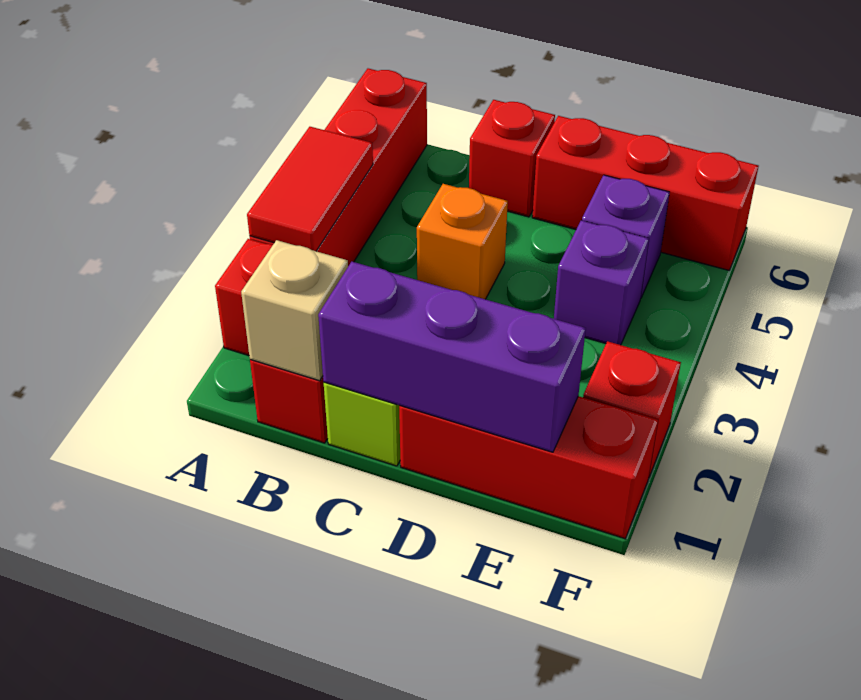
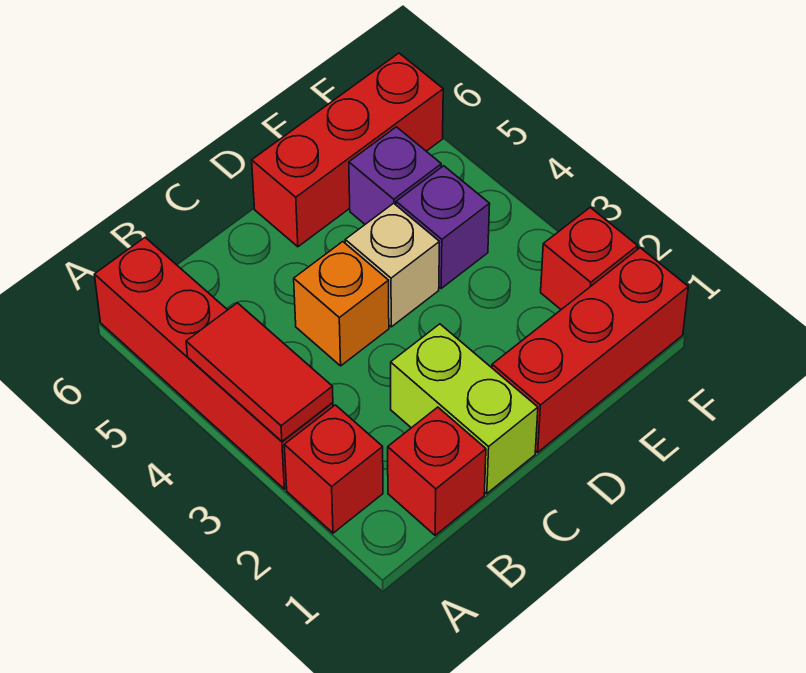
tan 1x1 brick [241,240,348,381] -> tan 1x1 brick moved to [345,203,440,327]
purple 1x3 brick [318,262,586,452] -> none
red 1x1 brick [469,100,555,217] -> none

